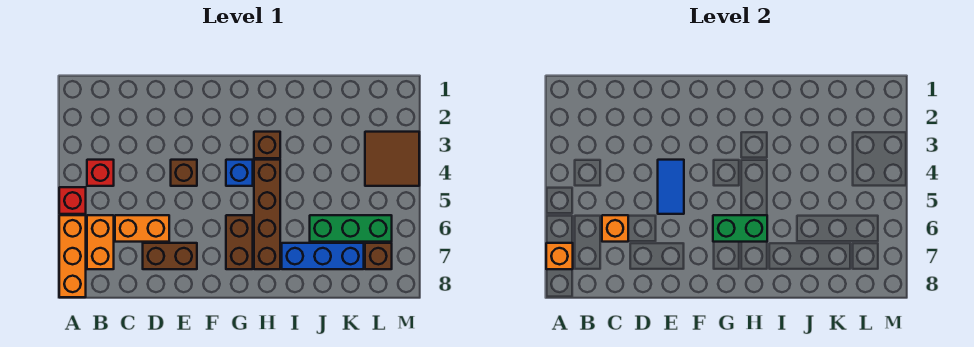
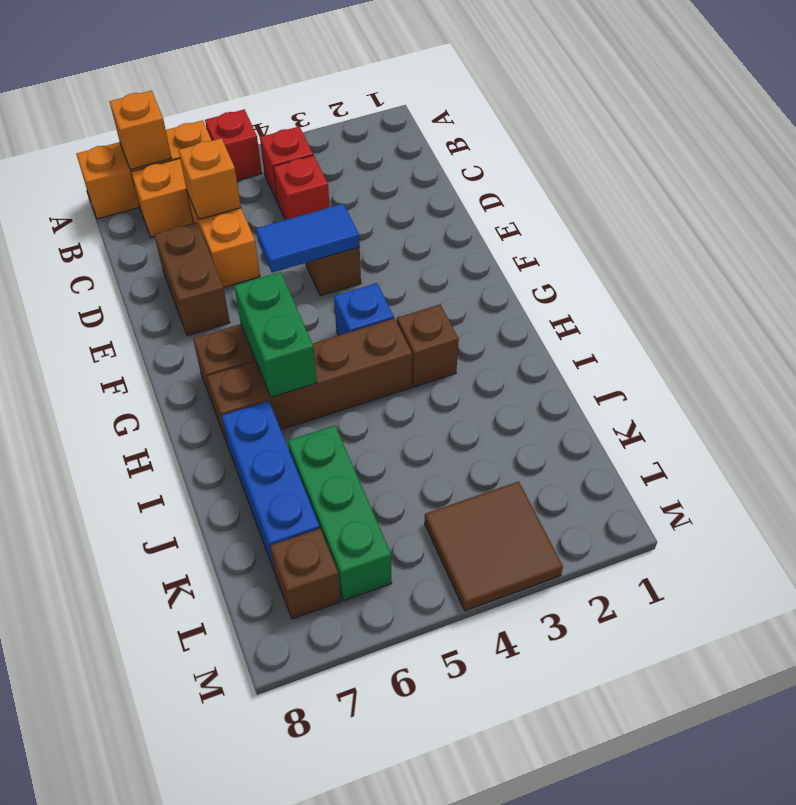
none -> red 1x1 brick [274,155,330,220]

